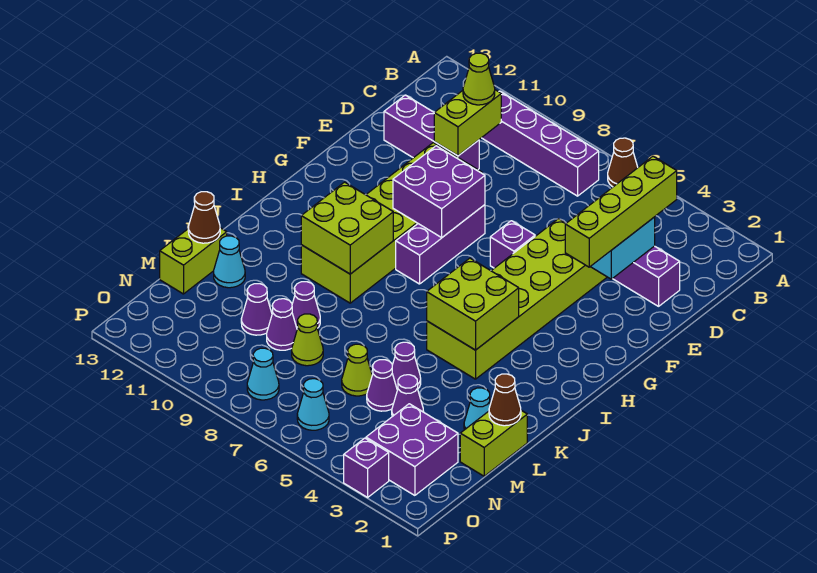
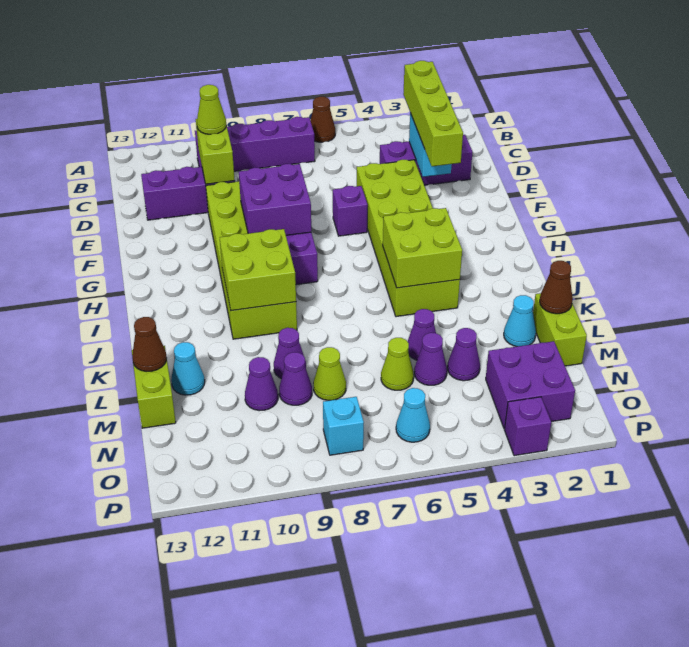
cyan 1x1 cone [247,348,279,400] -> cyan 1x1 brick [323,397,364,455]

